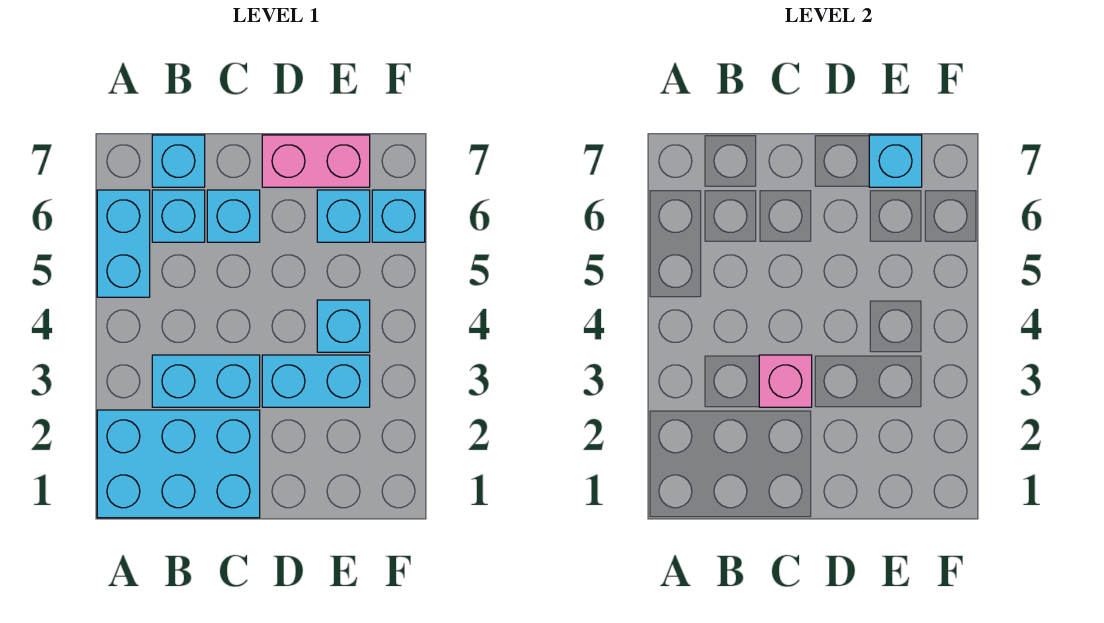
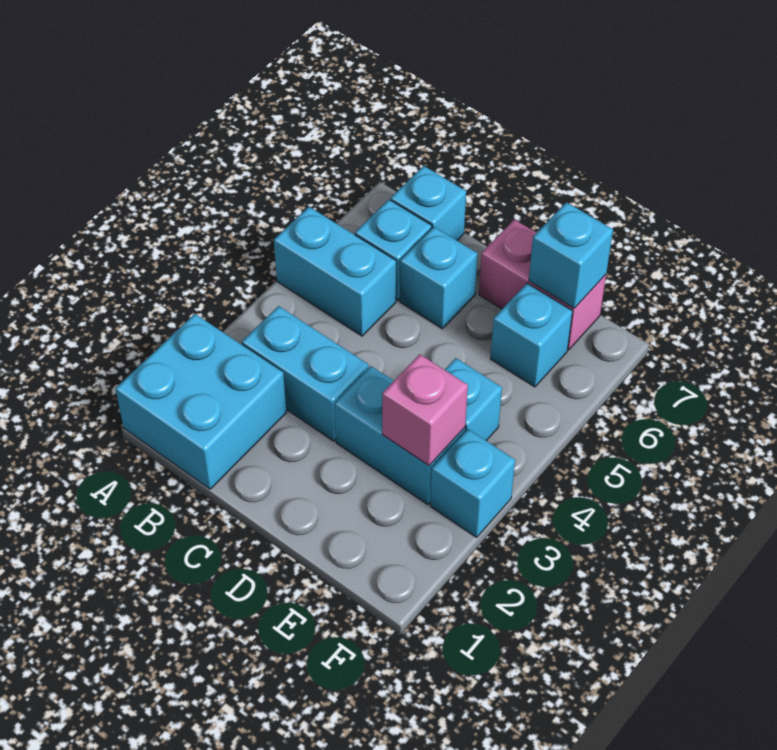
cyan 2x3 brick [97,410,260,518] -> cyan 2x2 brick [115,314,286,489]
cyan 1x2 brick [97,190,150,297] -> cyan 1x2 brick turned to [274,207,396,336]
pink 1x1 brick [759,355,812,407] -> pink 1x1 brick moved to [382,354,468,466]
cyan 1x1 brick [372,190,425,242] -> cyan 1x1 brick moved to [430,429,515,537]

